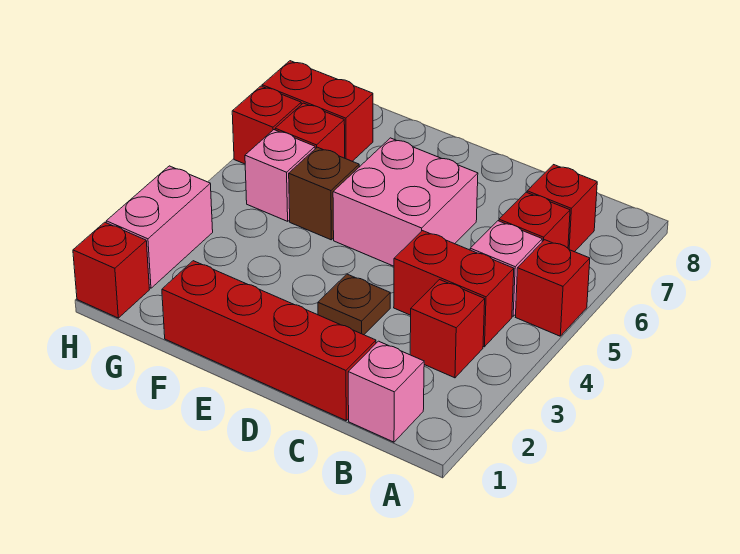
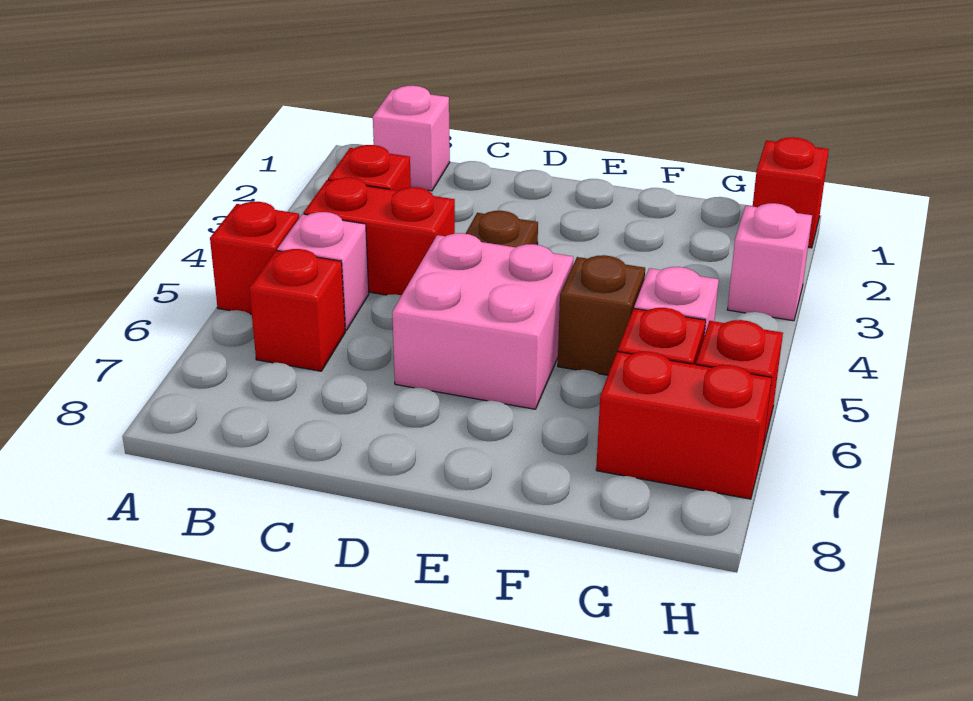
red 1x1 brick [527,165,597,252] -> none
red 1x4 brick [162,261,376,420] -> none
pink 1x2 brick [106,166,213,288] -> pink 1x1 brick [727,203,812,321]

